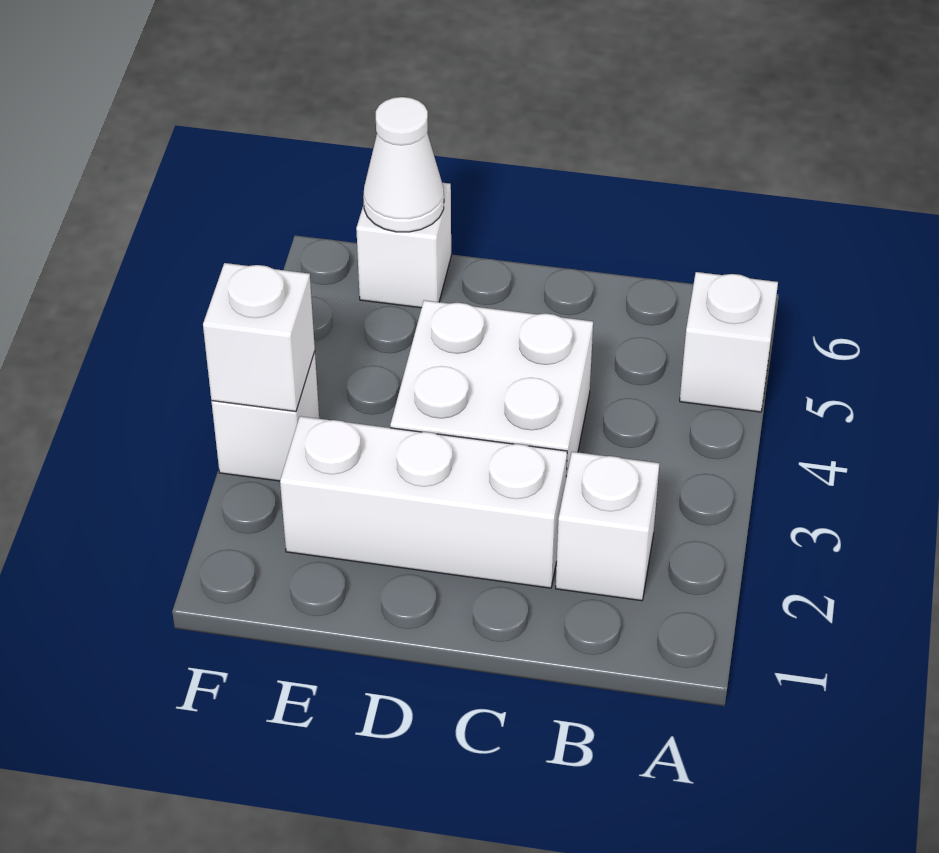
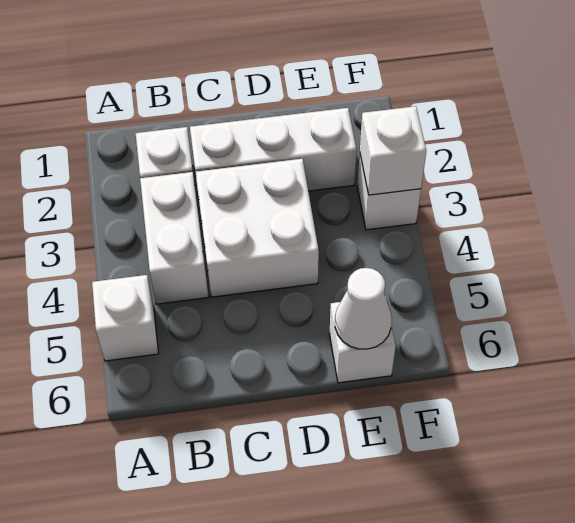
none -> white 1x2 brick [140,172,208,304]

